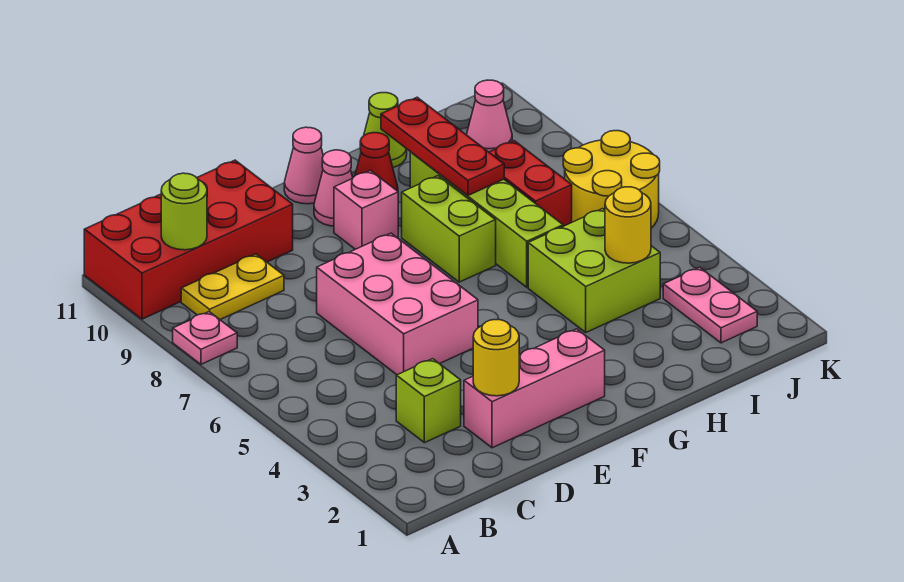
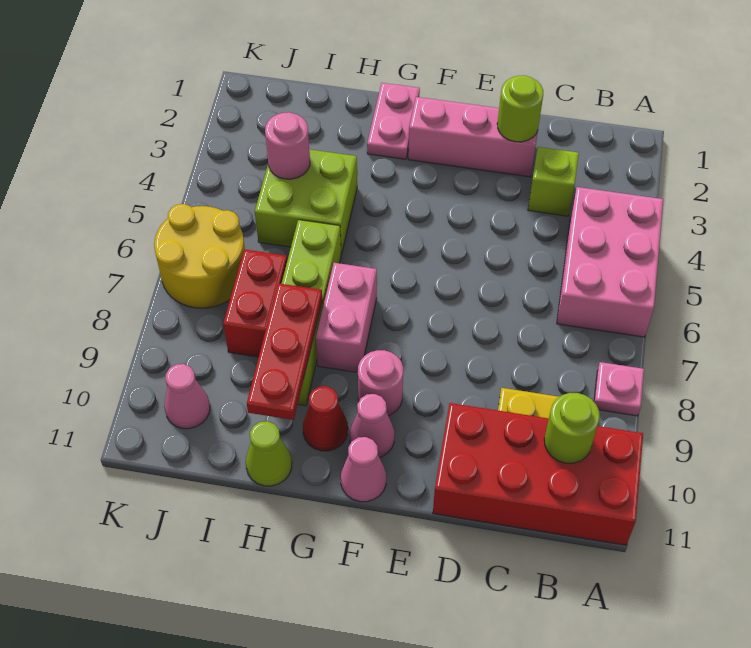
yellow 1x1 round brick [473,319,519,396] -> lime 1x1 round brick [497,75,543,142]
pink 2x3 brick [317,233,478,375] -> pink 2x3 brick moved to [557,187,663,337]
pink 1x1 brick [334,170,398,249] -> pink 1x1 round brick [358,350,403,416]
lime 1x2 brick [402,176,496,282] -> pink 1x2 brick [316,263,377,372]
yellow 1x1 round brick [605,187,651,263] -> pink 1x1 round brick [265,112,310,179]
pink 1x2 plate [663,267,757,343] -> pink 1x2 plate moved to [367,83,420,159]

